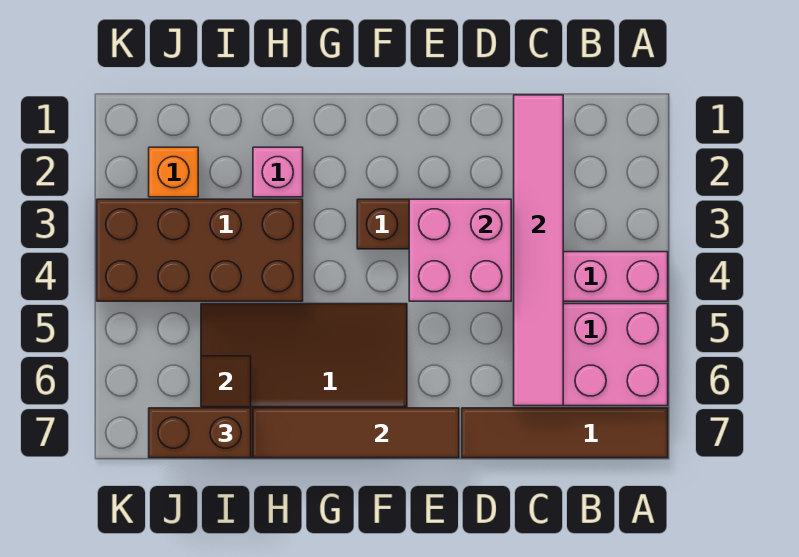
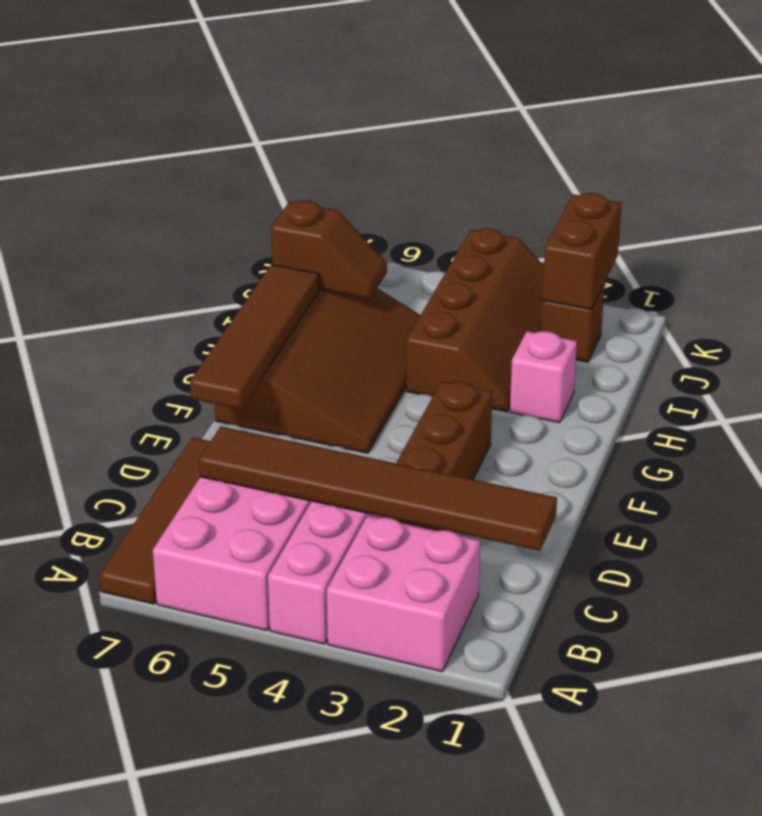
pink 1x6 tile [514,95,563,406] -> brown 1x6 tile [199,426,557,551]
pink 2x2 brick [409,199,511,301] -> pink 2x2 brick moved to [327,516,480,672]
brown 2x4 brick [97,199,303,301] -> brown 2x4 slope [406,229,544,412]
brown 1x2 brick [149,408,251,458] -> brown 1x2 brick moved to [542,193,622,310]
orange 1x1 brick [149,147,198,197] -> brown 1x1 brick [541,284,605,362]

